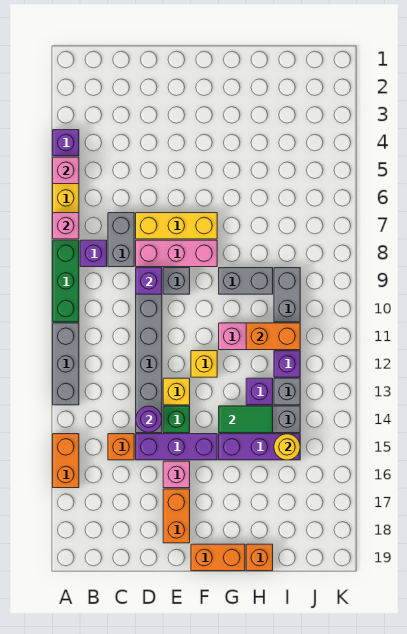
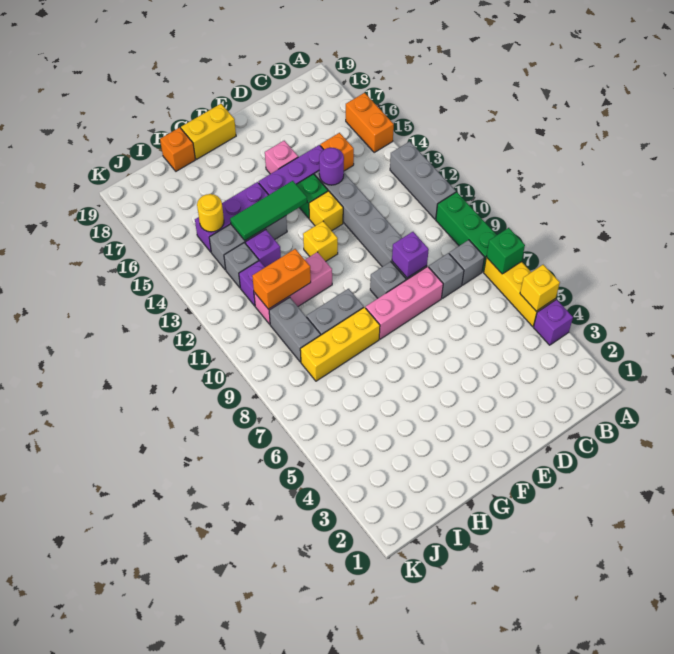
pink 1x1 brick [53,157,79,184] -> yellow 1x1 brick [520,265,560,311]
pink 1x1 brick [53,213,79,239] -> green 1x1 brick [486,228,525,274]
purple 1x1 brick [80,240,107,267] -> grey 1x1 brick [449,240,484,285]
grey 1x2 brick [108,213,134,267] -> grey 1x1 brick [429,253,464,298]
yellow 1x3 brick [136,213,217,239] -> yellow 1x3 brick moved to [300,307,380,381]
orange 1x2 brick [163,489,190,543] -> none
orange 1x2 brick [191,544,245,571] -> yellow 1x2 brick [181,104,236,159]
green 1x2 tile [219,406,273,433] -> green 1x3 tile [230,181,307,240]

